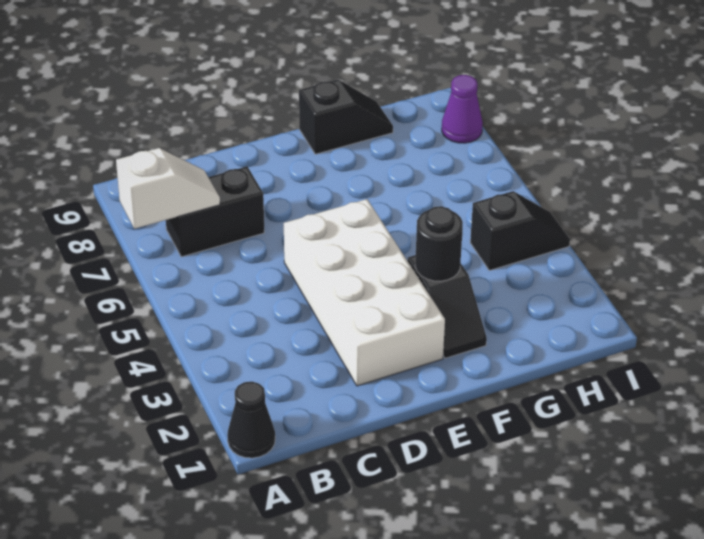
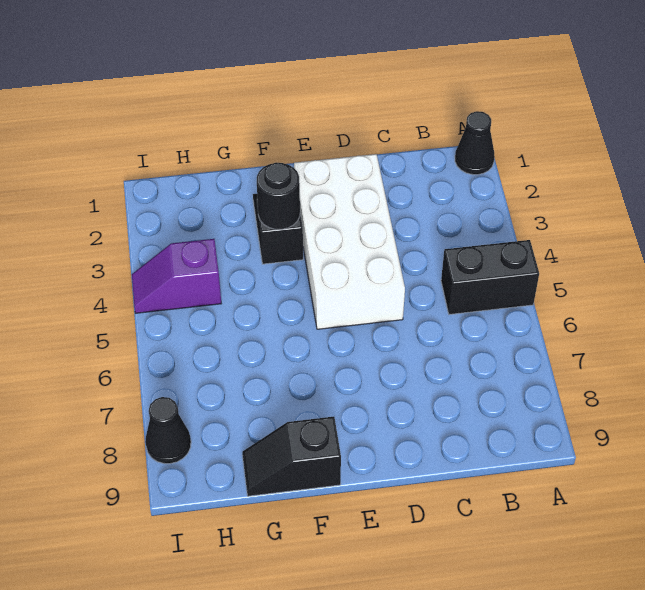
white 1x2 slope [116,148,220,229] -> none
black 1x2 brick [166,167,264,257] -> black 1x2 brick moved to [441,240,539,315]
black 1x2 slope [470,191,570,270] -> purple 1x2 slope [132,239,221,313]
purple 1x1 cone [442,75,483,143] -> black 1x1 cone [145,397,191,464]

